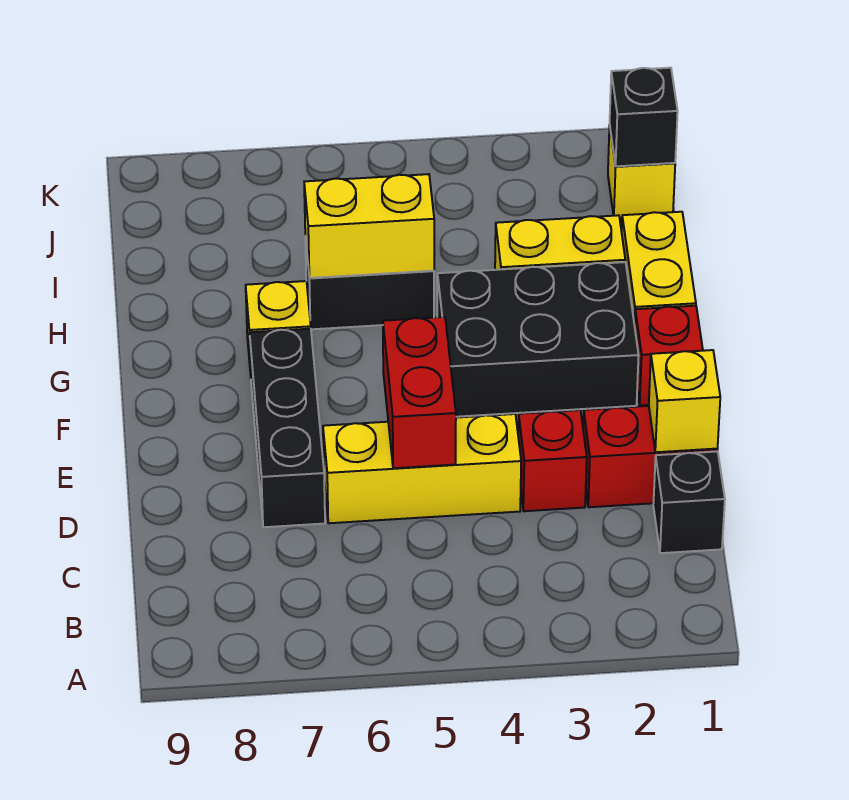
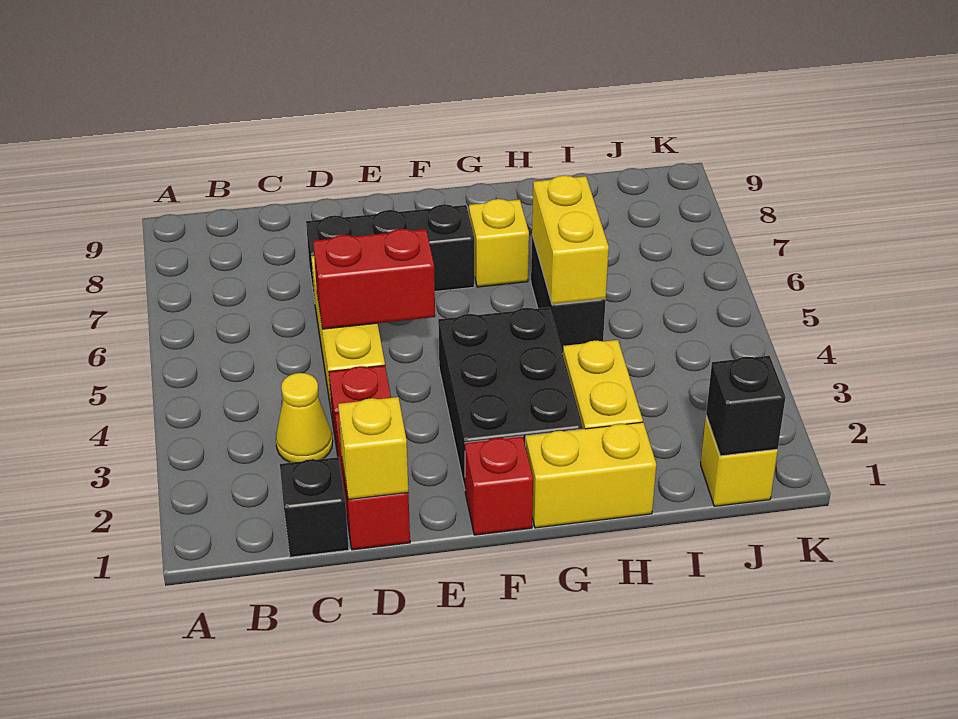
none -> yellow 1x1 cone [276,373,333,463]

